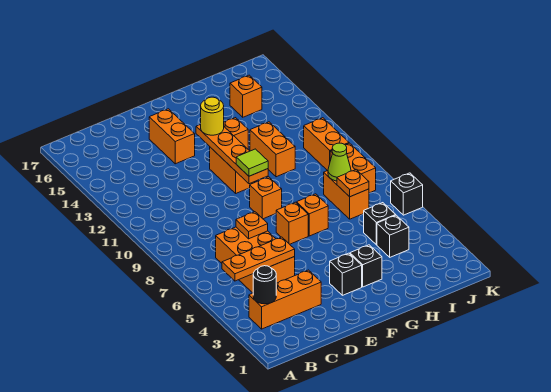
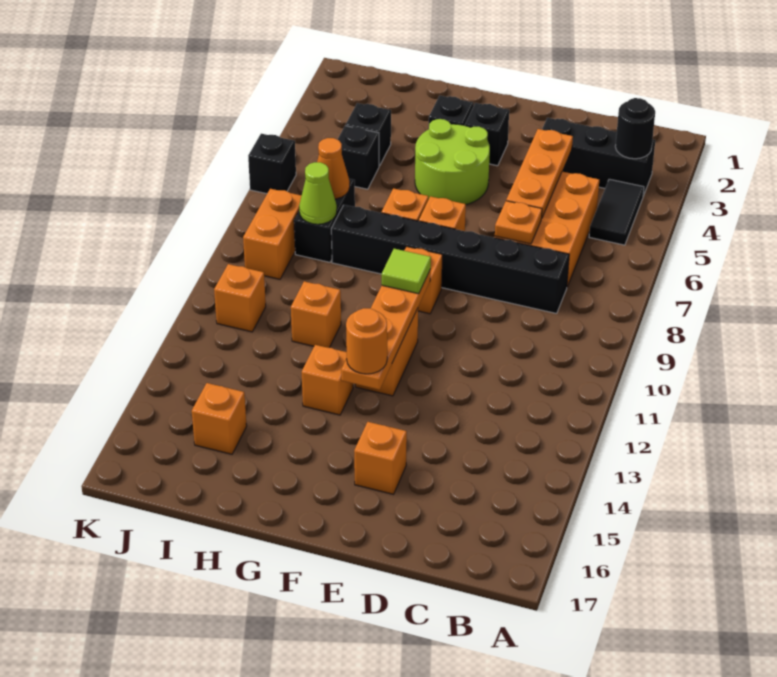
orange 1x3 brick [249,270,321,329] -> black 1x3 brick [542,118,655,196]
none -> black 1x2 tile [589,179,644,245]
orange 1x3 plate [222,237,295,281] -> orange 1x3 plate turned to [506,129,573,217]
none -> black 1x6 brick [331,205,569,313]
orange 1x2 brick [149,109,195,164] -> orange 1x1 brick [354,422,407,494]
none -> lime 2x2 round brick [415,119,490,205]
yellow 1x1 round brick [201,97,224,135] -> orange 1x1 round brick [346,308,387,374]
orange 1x2 brick [250,122,295,177] -> orange 1x1 brick [291,281,341,348]
orange 1x2 brick [324,171,369,219] -> black 1x2 brick [294,179,355,262]
orange 1x1 plate [337,170,369,197] -> orange 1x1 cone [317,138,350,199]
orange 1x2 brick [304,118,349,171] -> orange 1x1 brick [214,264,266,332]

